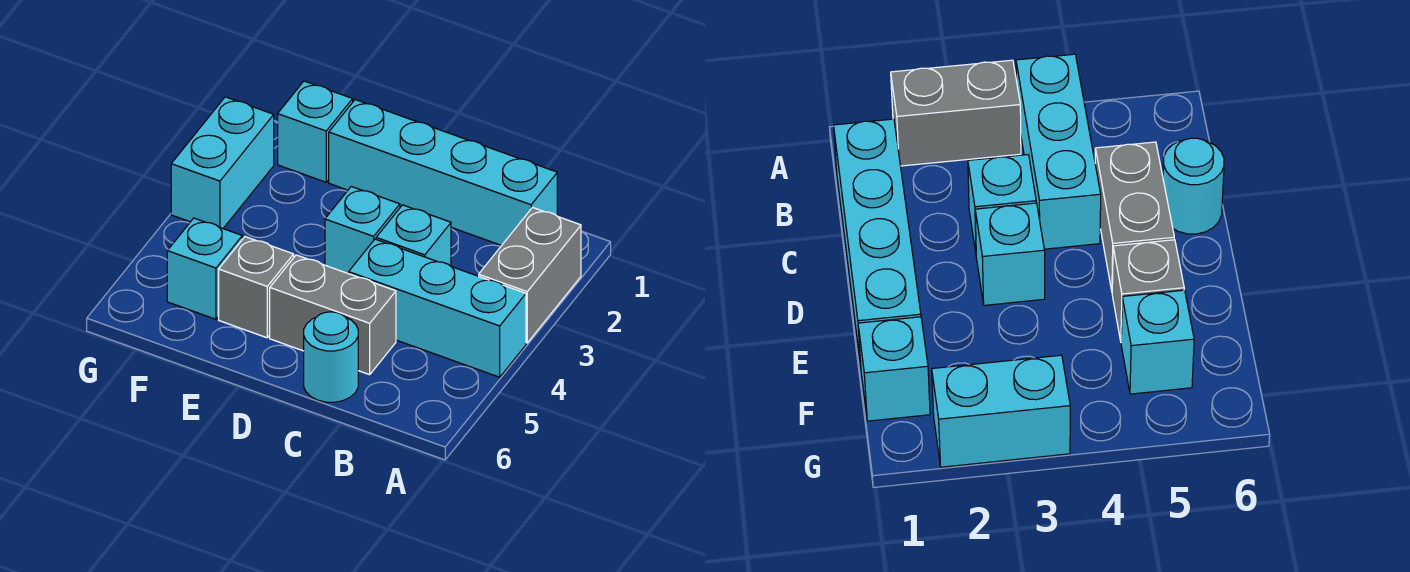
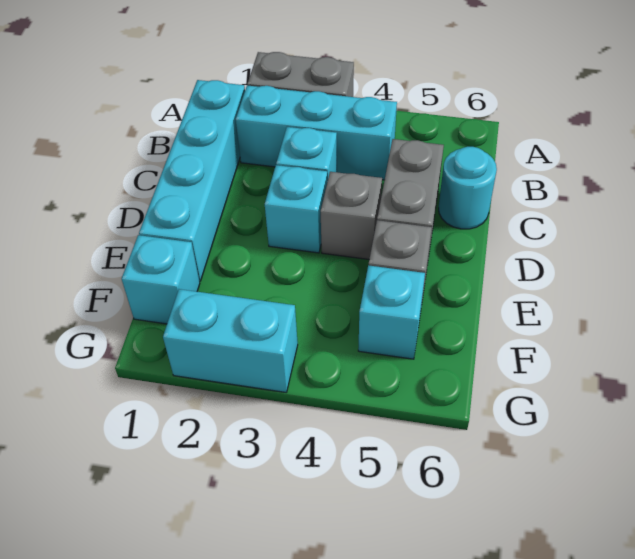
cyan 1x3 brick [349,239,526,377] -> cyan 1x3 brick turned to [236,85,397,180]
none -> grey 1x1 brick [321,172,382,259]

